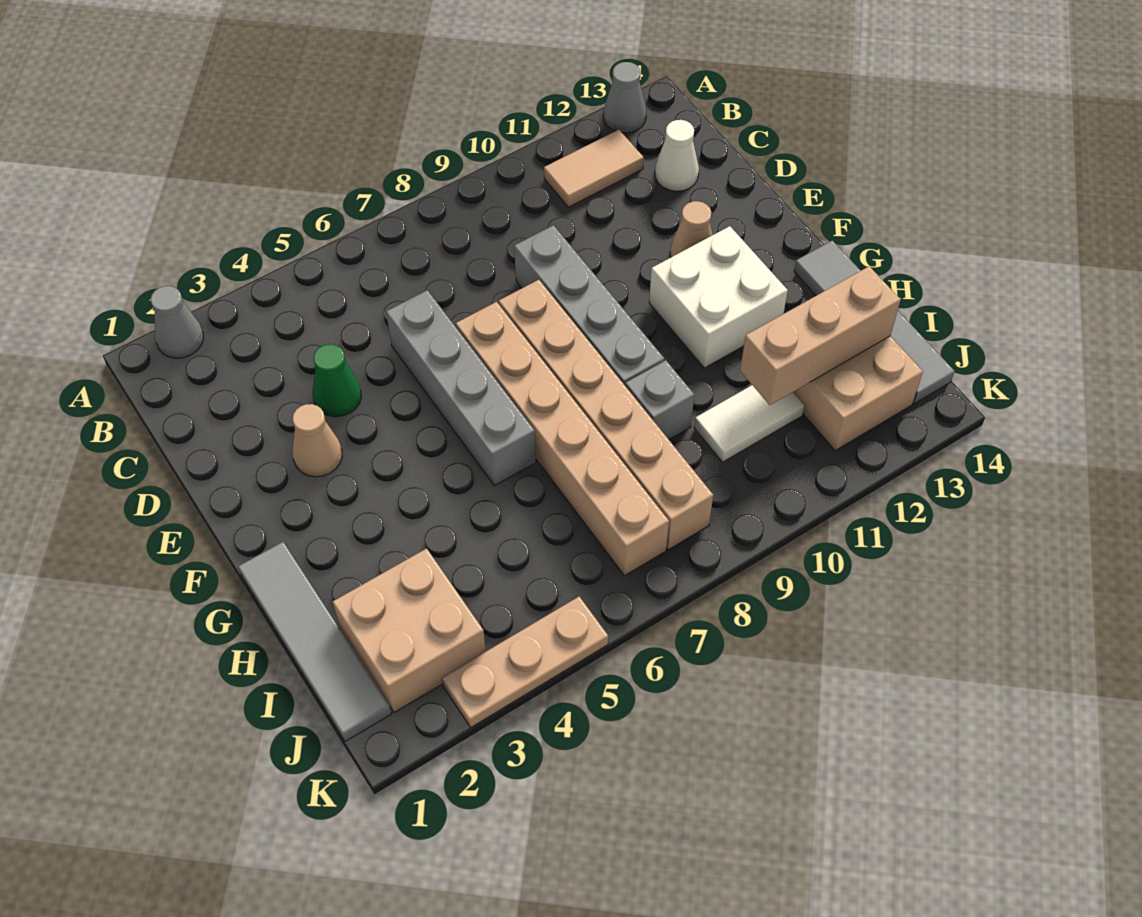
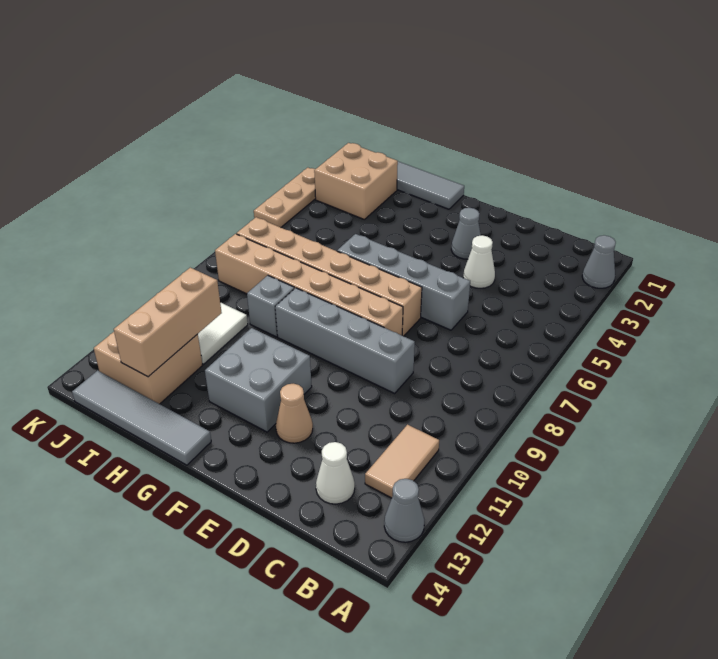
green 1x1 cone [313,344,361,417] -> white 1x1 cone [463,235,495,288]
tan 1x1 cone [292,404,342,477] -> grey 1x1 cone [451,208,481,259]
white 2x2 brick [649,226,788,368] -> grey 2x2 brick [205,328,312,432]

